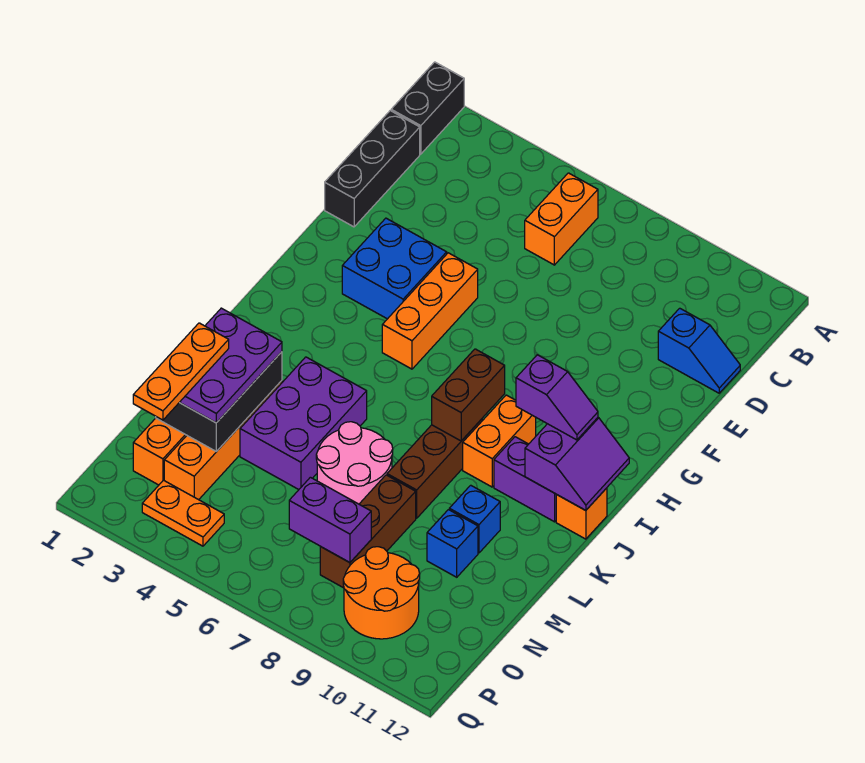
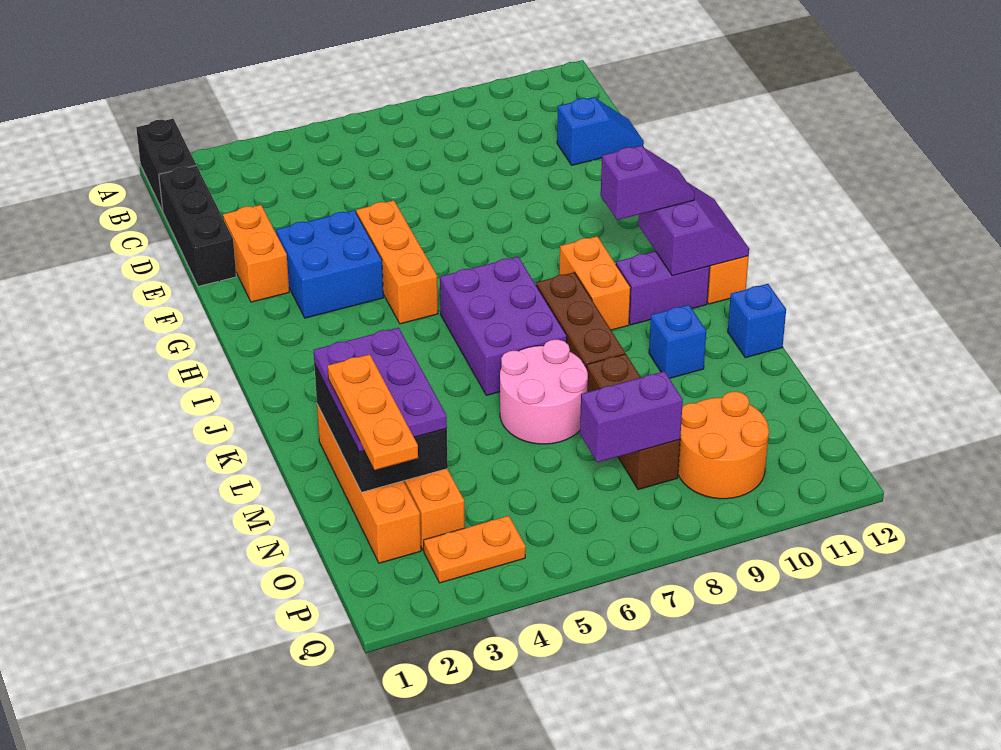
orange 1x2 brick [525,173,598,265] -> orange 1x2 brick moved to [223,205,289,302]
brown 1x2 brick [432,349,505,441] -> none
purple 2x3 brick [240,357,367,490] -> purple 2x3 brick moved to [440,257,567,395]
blue 1x1 brick [427,510,478,577] -> blue 1x1 brick moved to [728,284,786,358]

